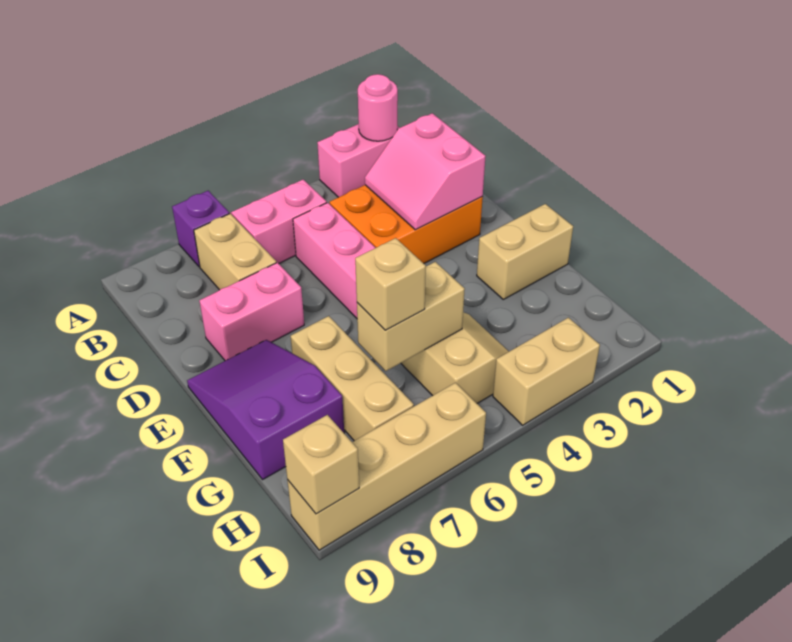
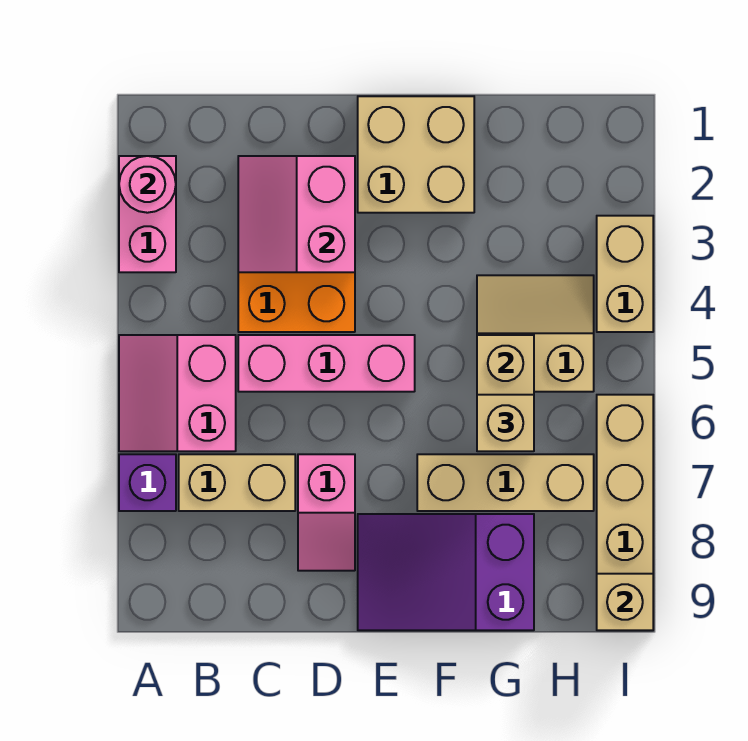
pink 2x2 slope [365,113,486,230] -> pink 2x2 slope turned to [238,156,355,272]
pink 1x2 brick [199,263,304,361] -> pink 1x2 slope [298,454,355,571]
tan 1x2 brick [477,204,573,299] -> tan 2x2 brick [358,96,474,213]

